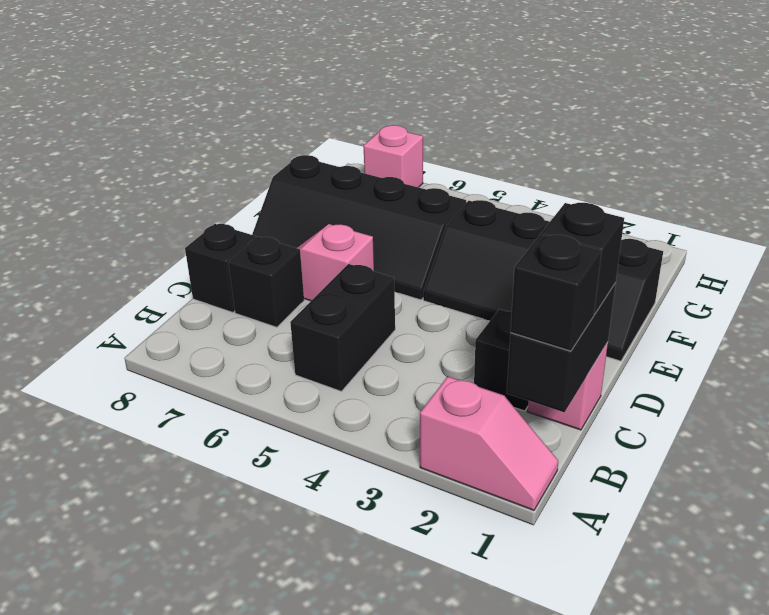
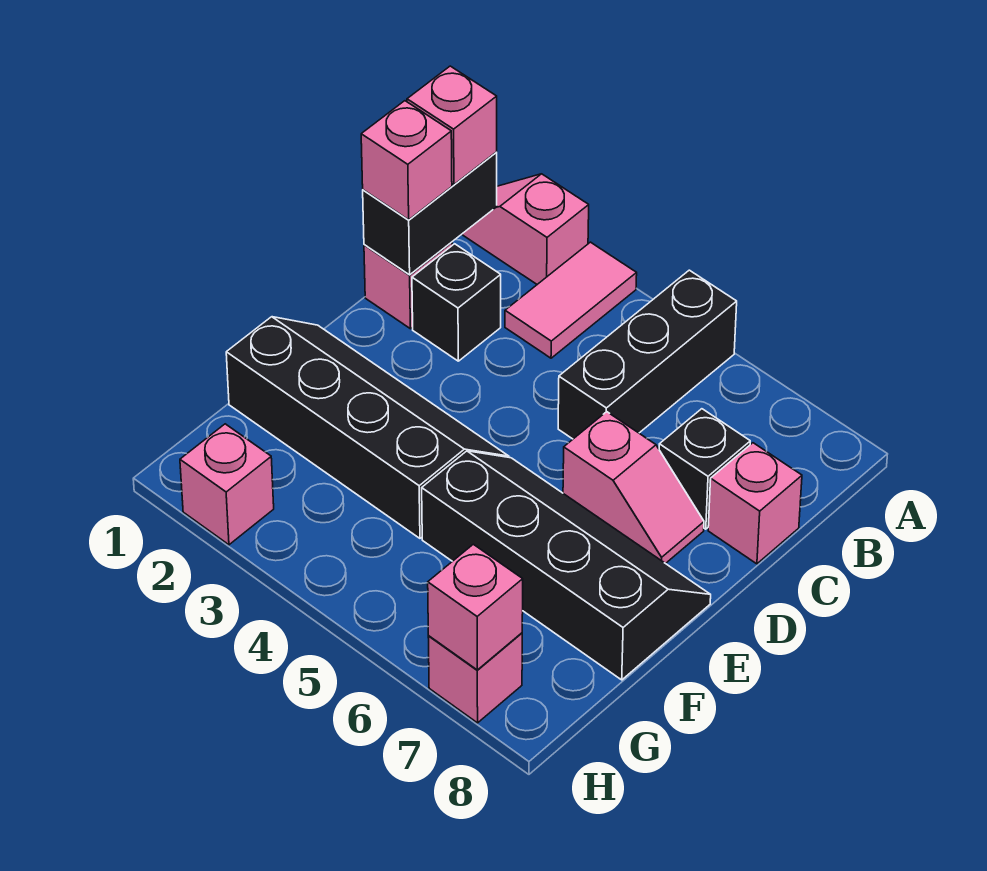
none -> pink 1x2 tile [505,242,637,358]
black 1x1 brick [511,234,602,351] -> pink 1x1 brick [407,66,497,185]
black 1x2 brick [290,264,395,391] -> black 1x3 brick [558,270,737,439]
black 1x1 brick [541,203,624,314] -> pink 1x1 brick [361,101,452,220]
black 1x1 brick [185,224,256,312] -> pink 1x1 brick [708,443,802,564]
none -> pink 1x1 brick [180,424,274,545]
none -> pink 1x1 brick [428,544,523,670]

